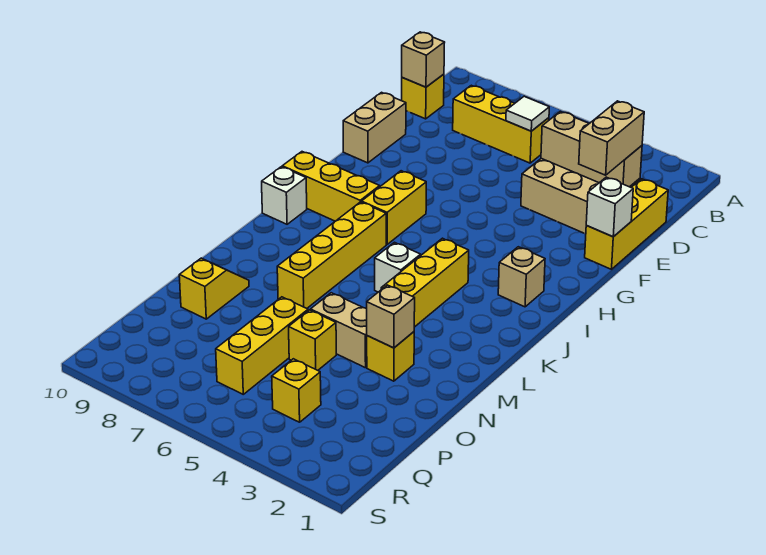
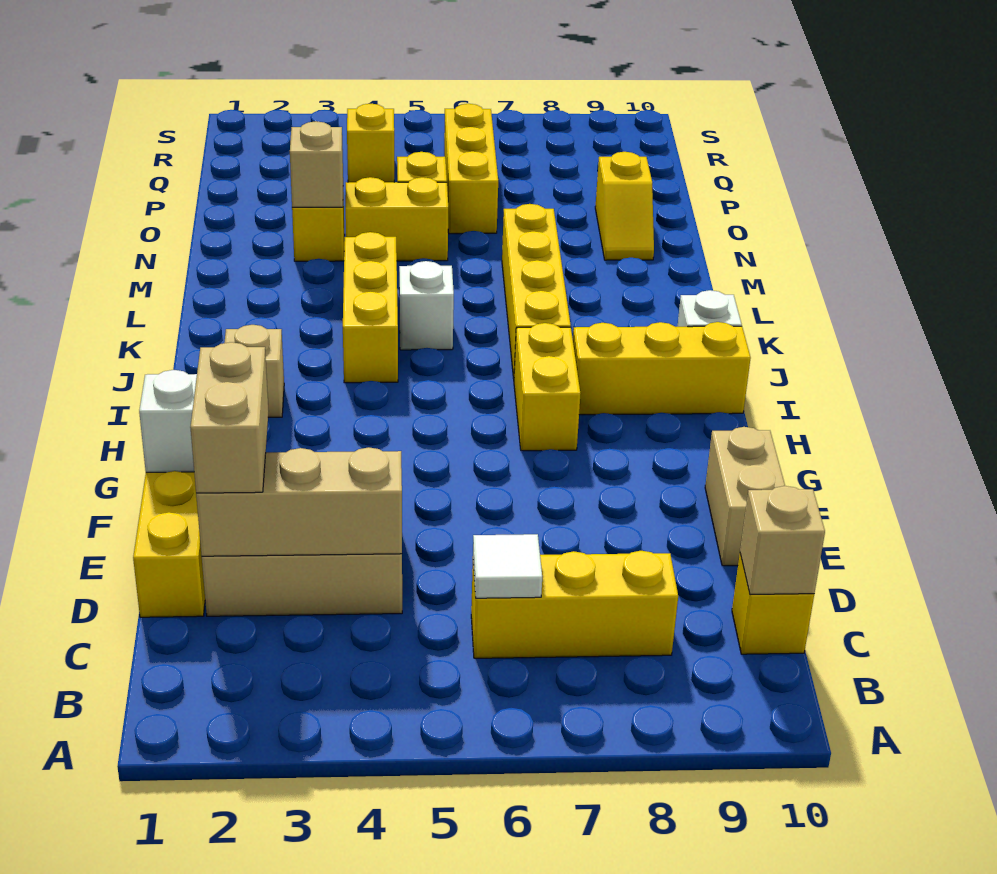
tan 1x2 brick [311,293,367,368] -> yellow 1x2 brick [345,177,448,261]

